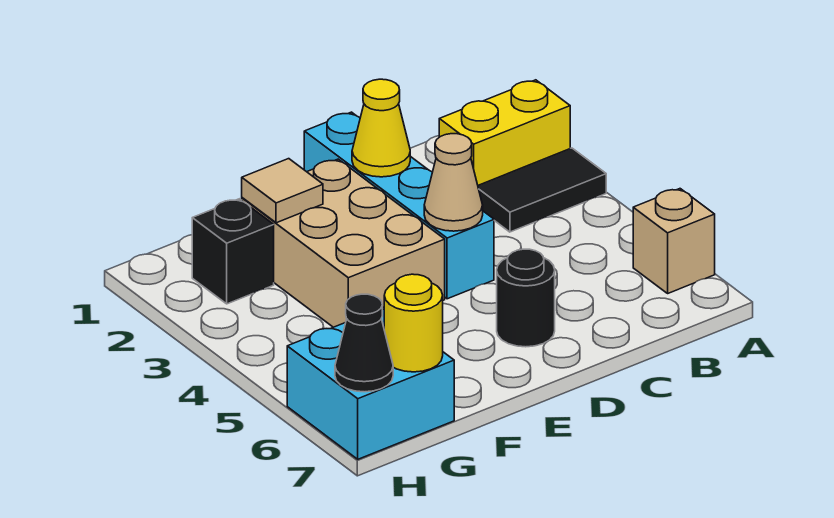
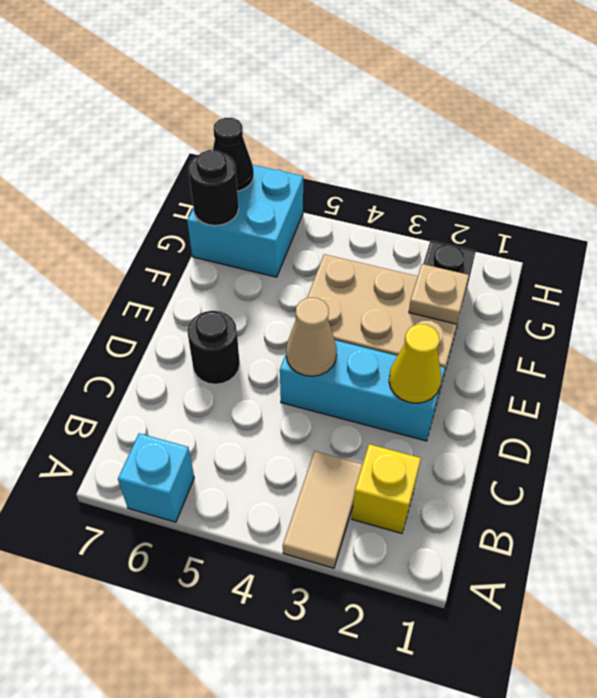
yellow 1x2 brick [439,80,570,185] -> yellow 1x1 brick [352,444,421,533]
black 1x2 tile [478,148,606,232] -> tan 1x2 tile [283,451,363,568]
tan 1x1 brick [633,189,715,293] -> cyan 1x1 brick [118,433,194,522]
cyan 1x4 brick [304,112,494,299] -> cyan 1x3 brick [280,340,445,441]
tan 1x1 tile [242,159,323,223] -> tan 1x1 plate [409,264,469,324]
yellow 1x1 round brick [384,274,443,372] -> black 1x1 round brick [188,150,239,226]

